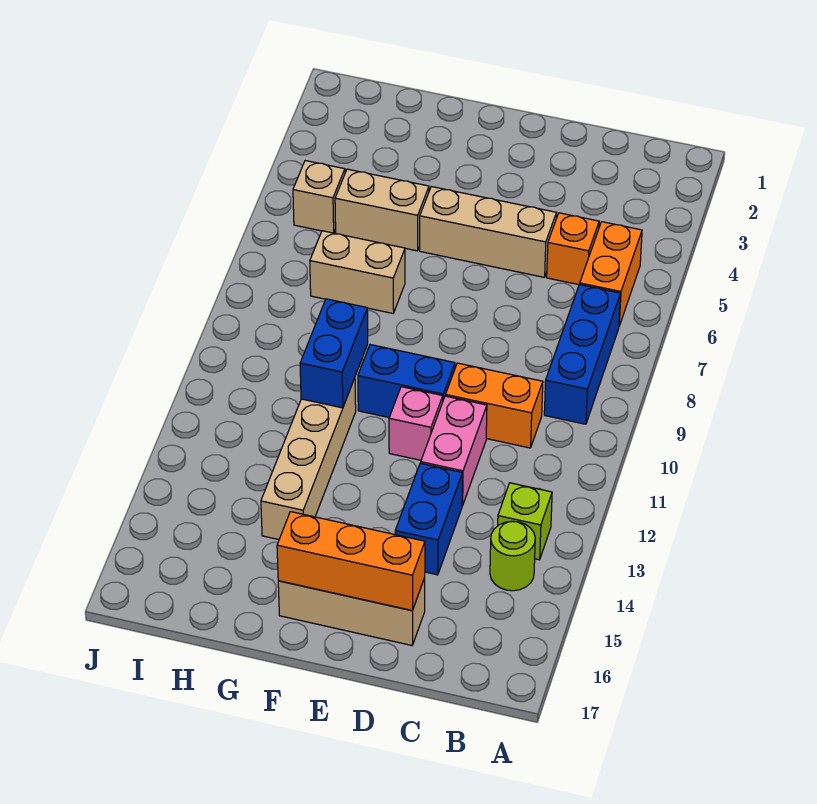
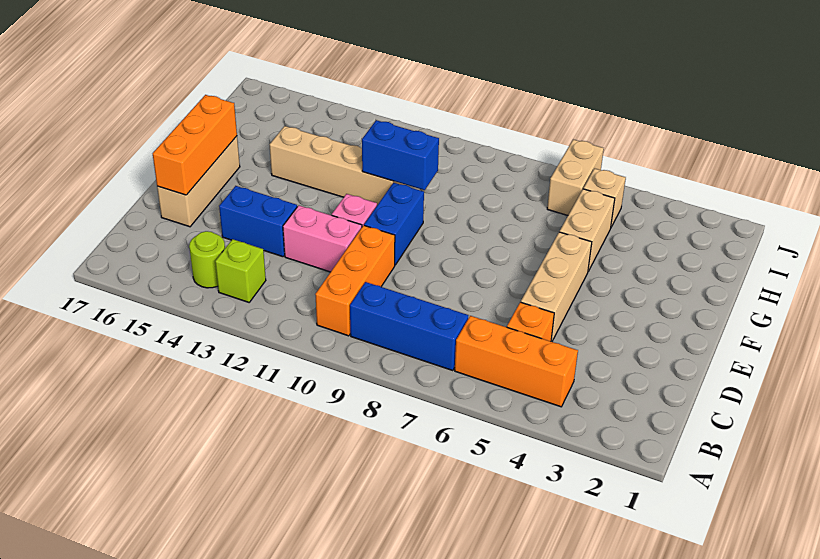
orange 1x2 brick [580,222,642,326] -> orange 1x3 brick [455,316,578,407]
orange 1x2 brick [446,363,543,448] -> orange 1x3 brick [315,225,395,336]
tan 1x2 brick [310,231,405,313] -> tan 1x2 brick moved to [547,139,604,215]

